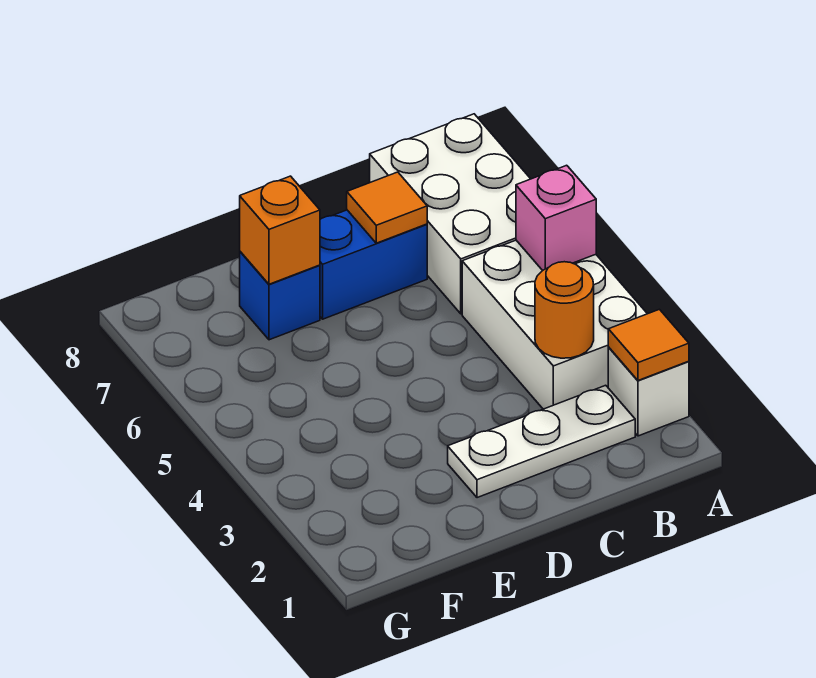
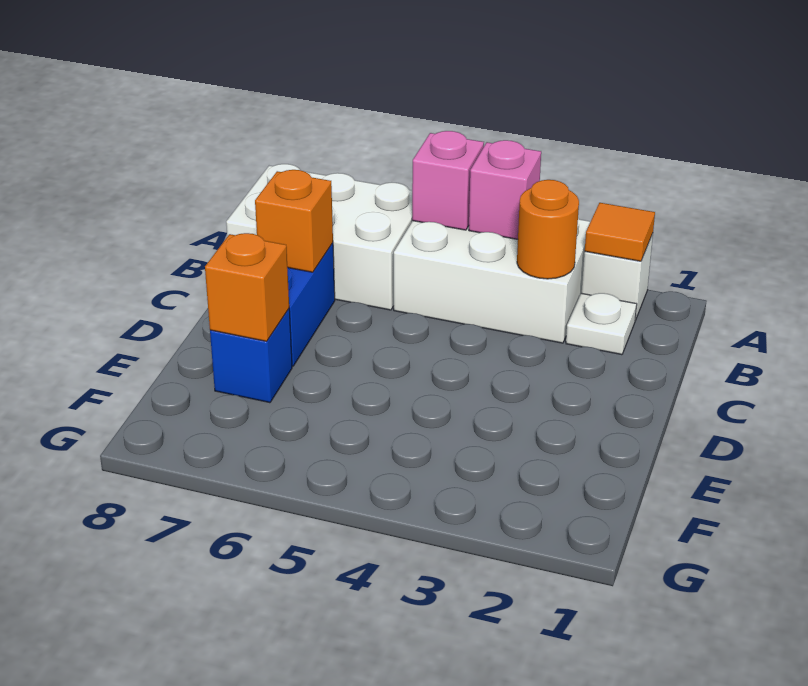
none -> pink 1x1 brick [469,140,541,239]
white 1x3 plate [448,385,635,498] -> white 1x1 plate [566,293,637,355]
orange 1x1 tile [347,172,427,243] -> orange 1x1 brick [255,170,333,272]

